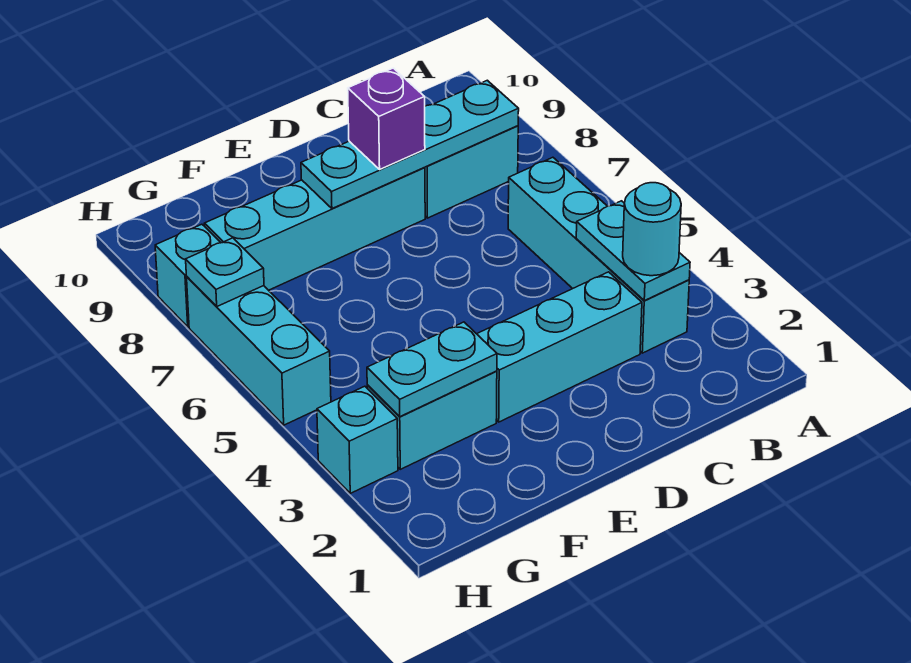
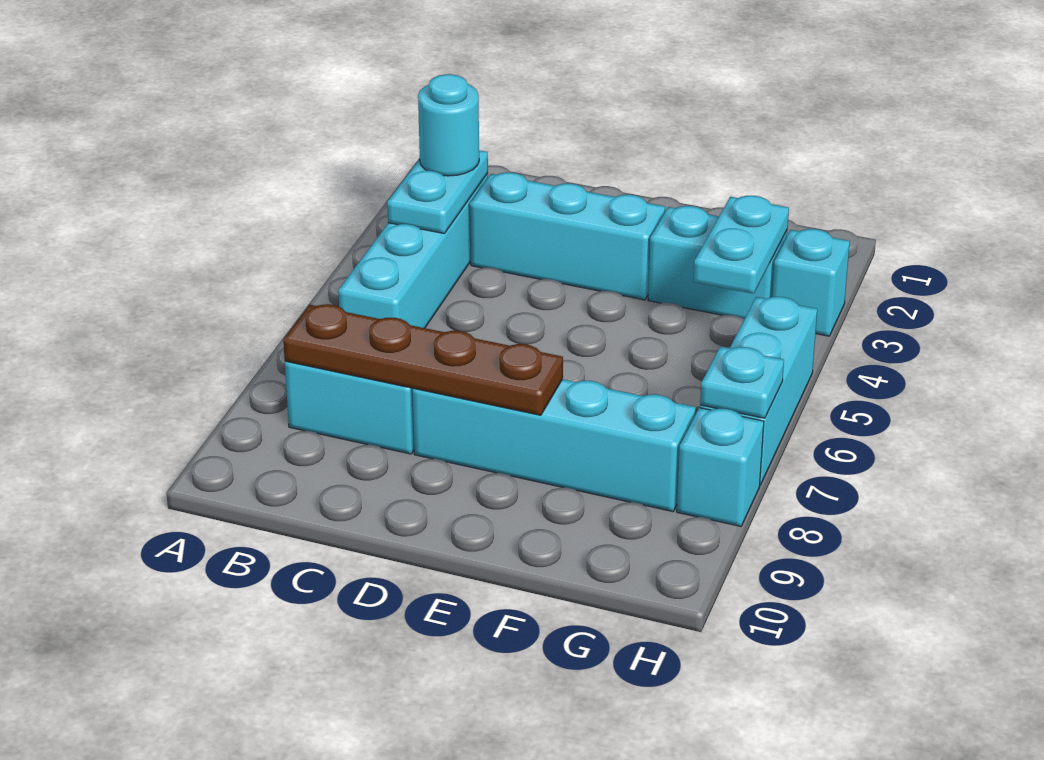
cyan 1x4 plate [301,80,519,209] -> brown 1x4 plate [283,304,563,415]
purple 1x1 brick [348,68,425,169] -> none
cyan 1x2 plate [367,322,497,417] -> cyan 1x2 plate turned to [693,196,789,294]

